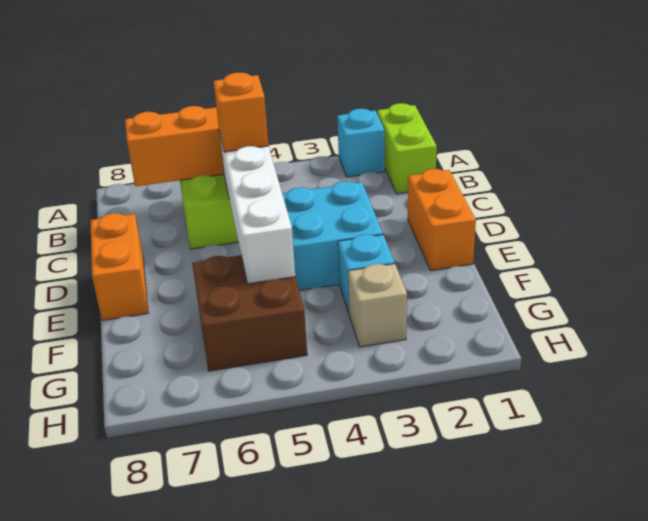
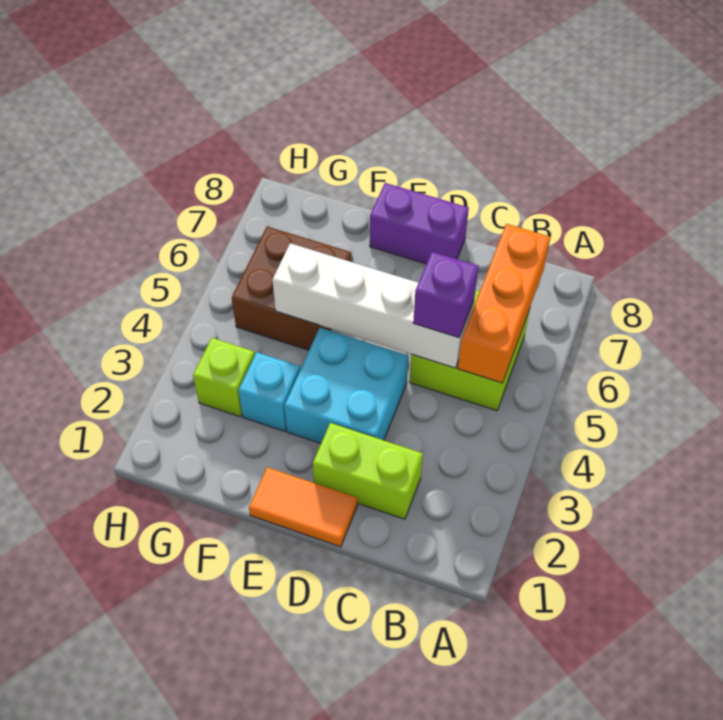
lime 1x2 brick [377,103,437,194] -> lime 1x2 brick moved to [313,423,423,519]
cyan 1x1 brick [337,109,385,177] -> none
orange 1x1 brick [214,72,269,152] -> purple 1x1 brick [413,252,479,338]
orange 1x2 brick [408,169,476,271] -> orange 1x2 tile [249,467,358,547]
orange 1x2 brick [91,213,148,320] -> purple 1x2 brick [370,183,469,264]
tan 1x1 brick [348,264,407,347] -> lime 1x1 brick [193,338,255,417]

